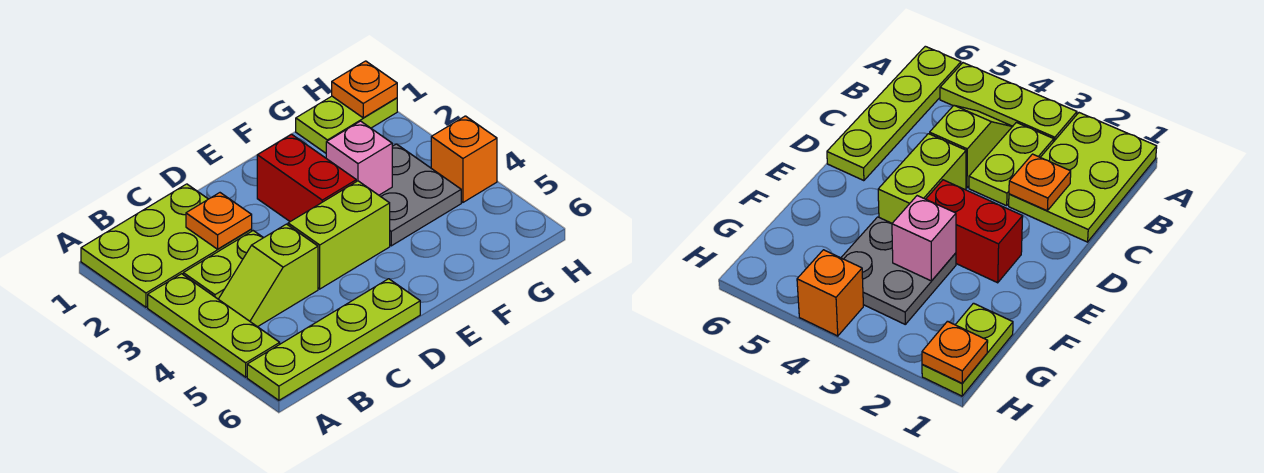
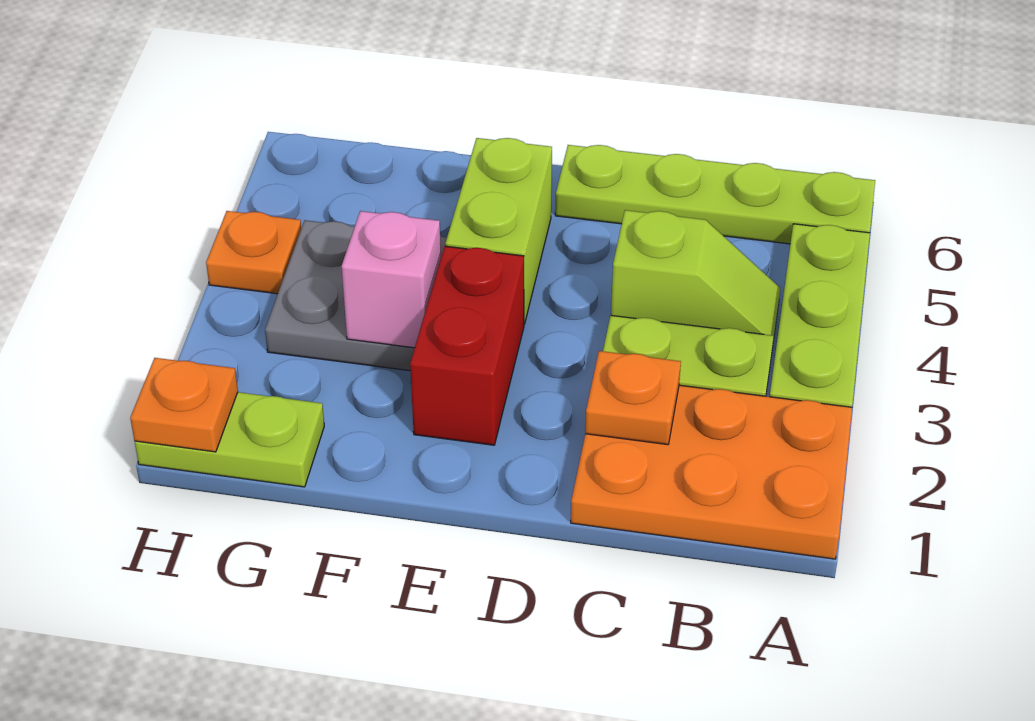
lime 2x3 plate [81,184,252,307] -> orange 2x3 plate [571,385,852,559]
lime 1x2 brick [288,181,390,289] -> lime 1x2 brick turned to [445,138,552,324]
orange 1x1 brick [431,116,497,202] -> orange 1x1 plate [206,211,301,294]

